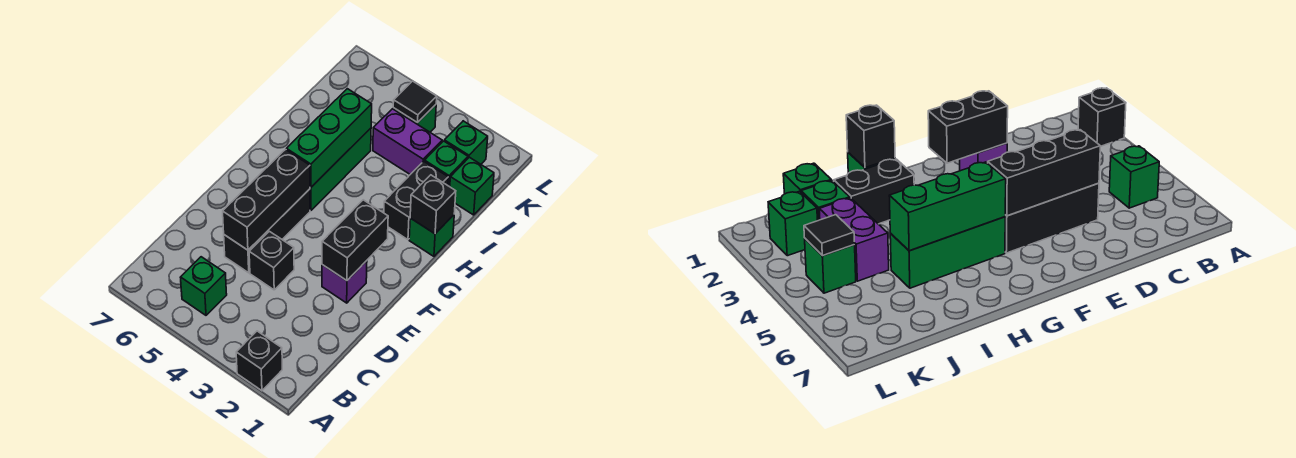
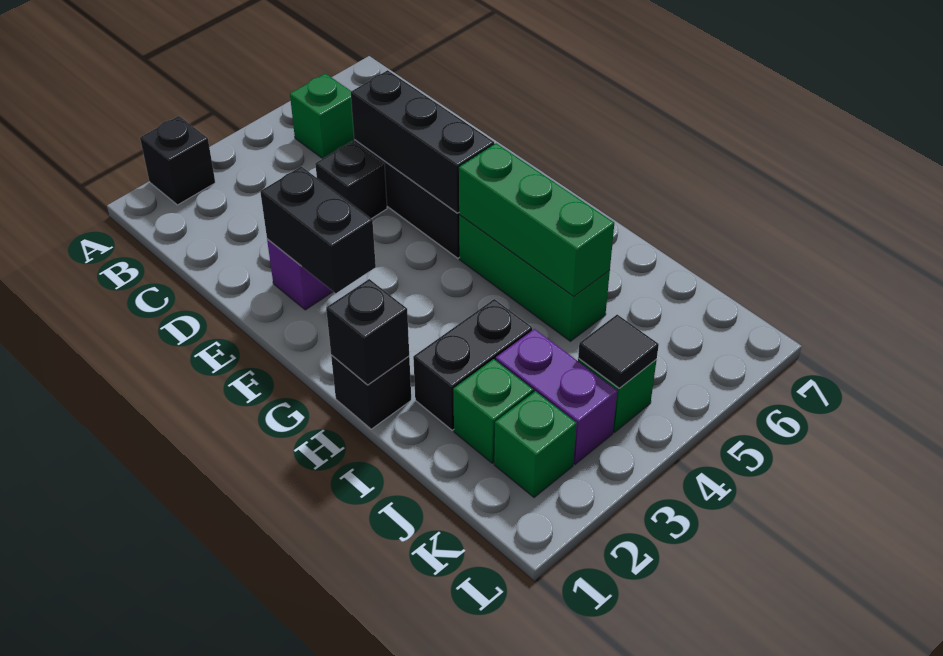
green 1x1 brick [409,215,454,256] -> black 1x1 brick [331,355,411,429]
black 1x2 brick [384,161,448,240] -> black 1x2 brick turned to [413,299,532,430]
green 1x1 brick [450,157,494,215] -> none
purple 1x2 brick [373,109,442,174] -> purple 1x2 brick turned to [496,329,617,464]

